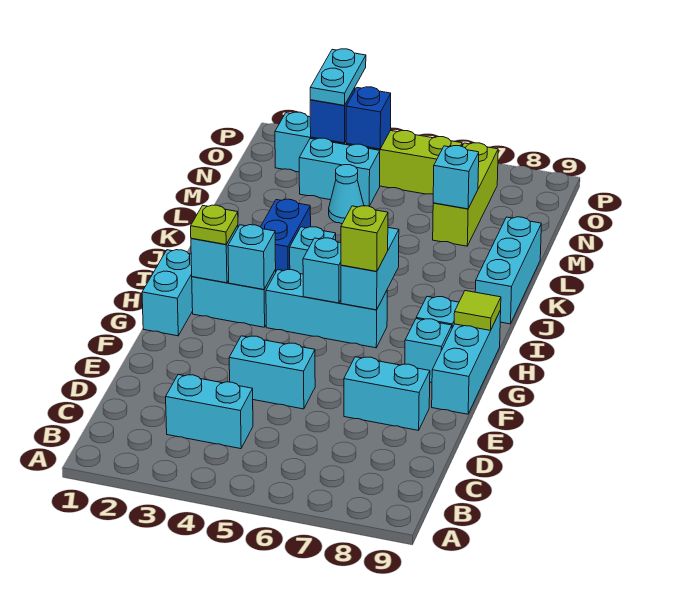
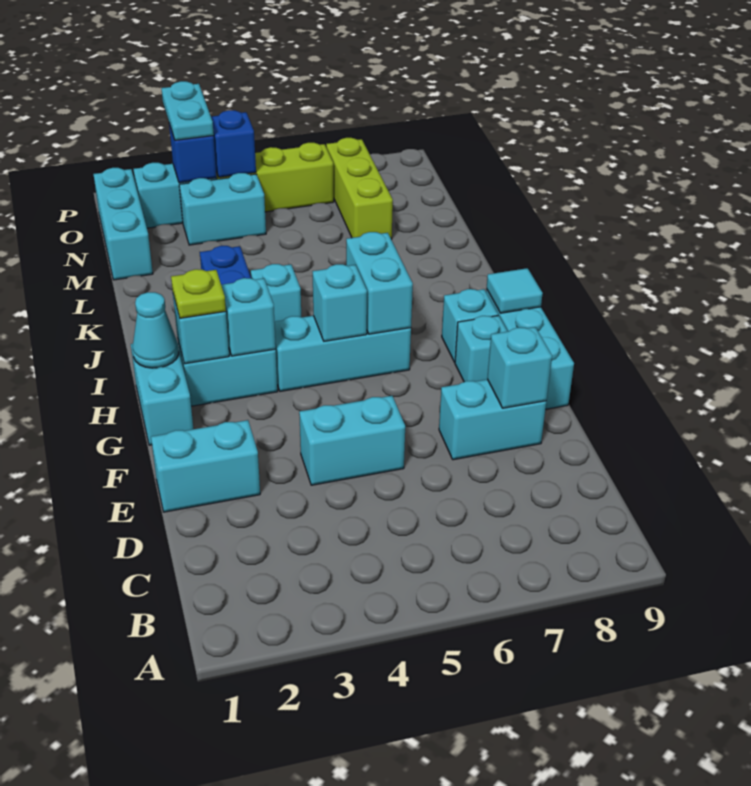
cyan 1x2 brick [166,374,253,449] -> cyan 1x2 brick moved to [151,420,260,512]
lime 1x1 brick [341,206,388,271] -> none
lime 1x1 tile [454,291,501,330] -> cyan 1x1 tile [487,268,543,313]
cyan 1x3 brick [475,217,541,324] -> cyan 1x3 brick moved to [93,168,153,280]
cyan 1x1 cone [329,165,364,224] -> cyan 1x1 cone moved to [133,292,179,368]
cyan 1x1 brick [433,146,479,209] -> cyan 1x1 brick moved to [487,327,552,408]

